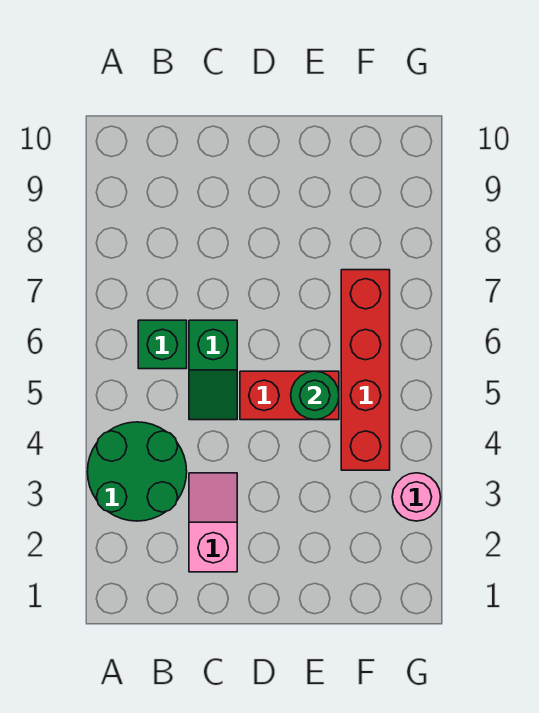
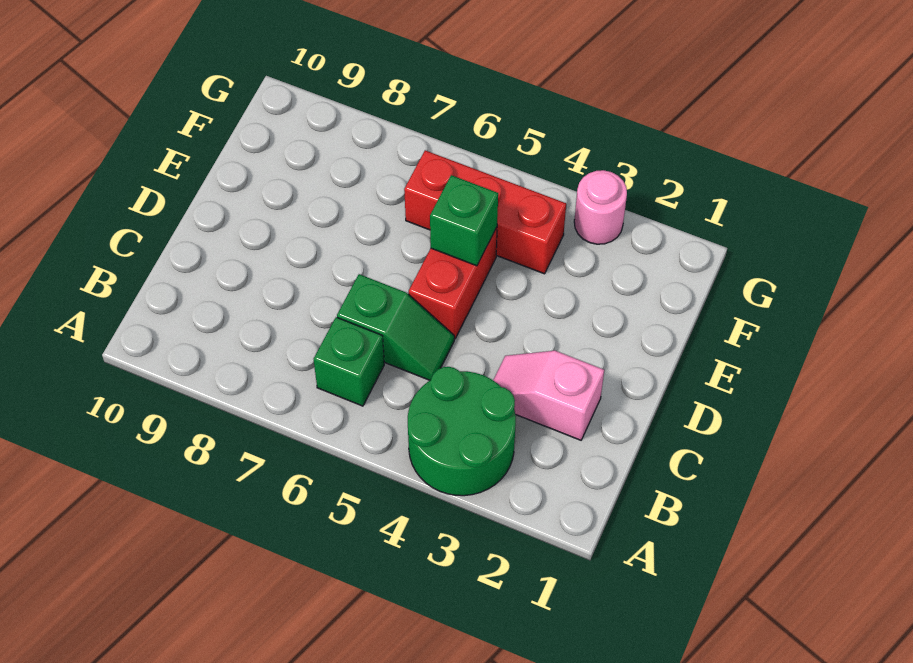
green 1x1 round brick [291,371,339,420] -> green 1x1 brick [430,175,498,266]
red 1x4 brick [341,270,390,470] -> red 1x3 brick [404,150,566,274]

